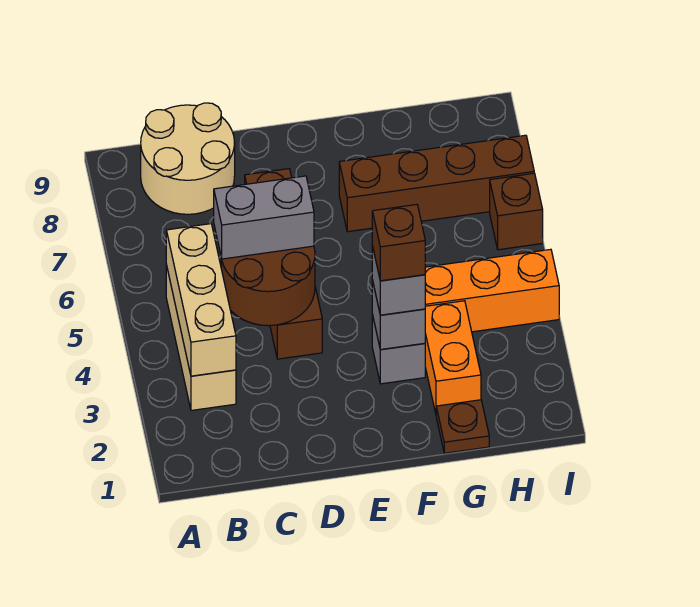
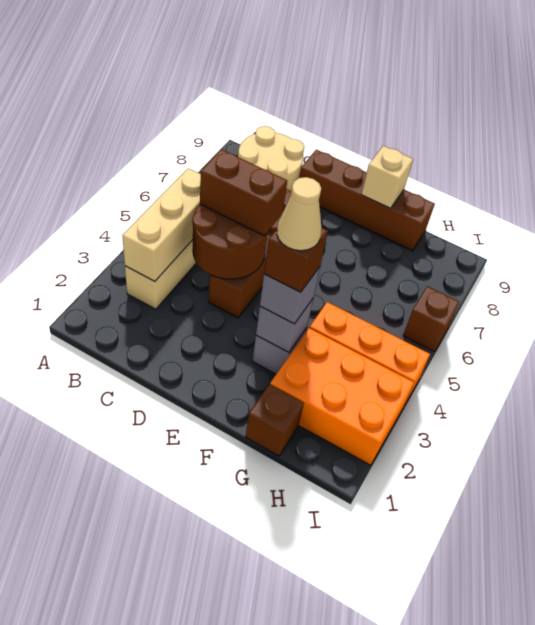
grey 1x2 brick [214,176,314,259] -> brown 1x2 brick [200,149,287,235]
none -> tan 1x1 cone [277,177,322,251]
brown 1x4 brick [339,135,534,232] -> brown 1x4 brick moved to [299,150,435,251]
none -> tan 1x1 brick [361,146,413,208]
brown 1x1 plate [436,400,489,453] -> brown 1x1 brick [246,384,304,456]
orange 1x2 brick [425,301,481,413] -> orange 2x3 brick [270,328,414,465]

